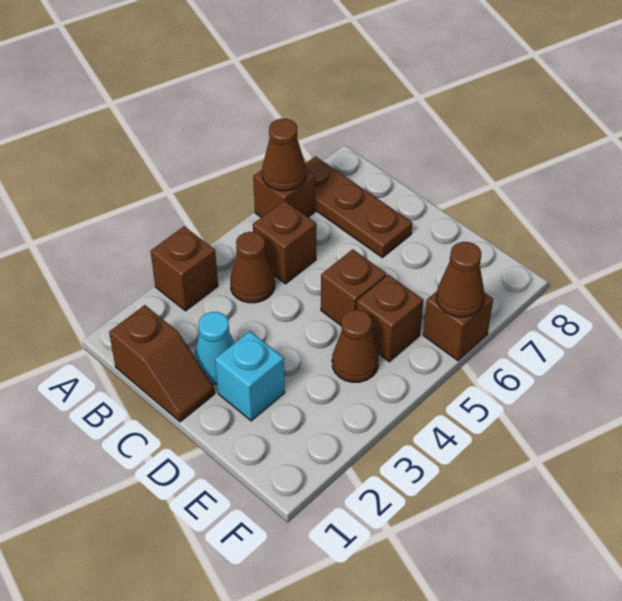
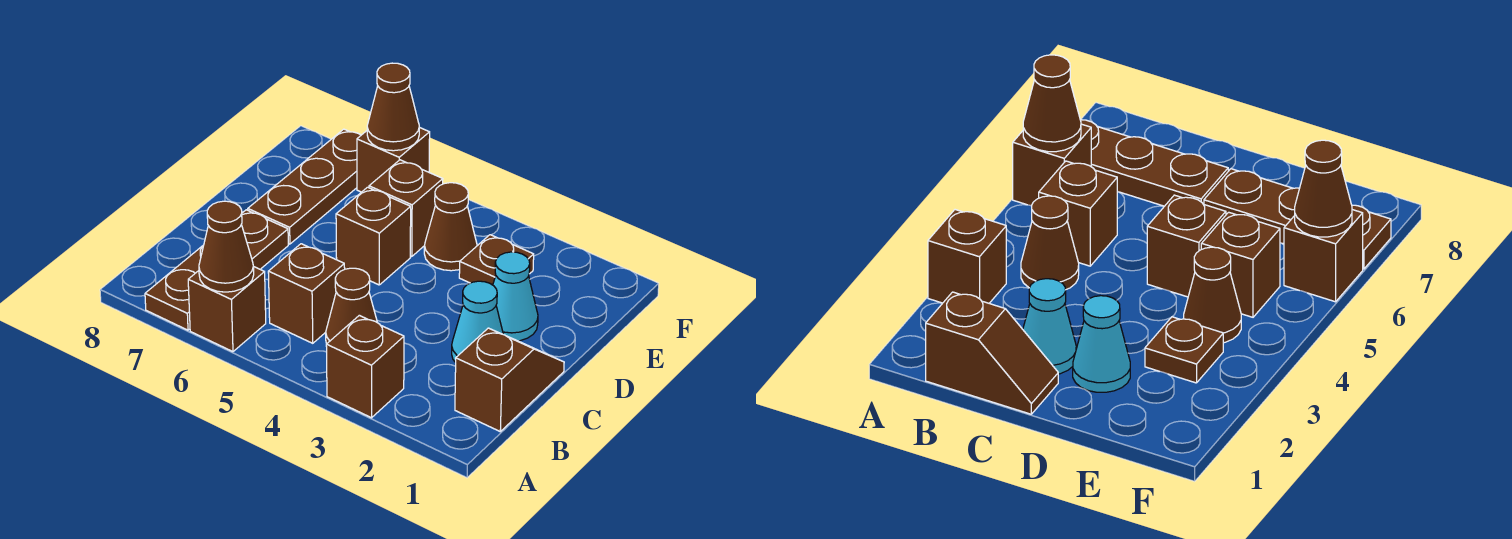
cyan 1x1 brick [215,331,285,421] -> cyan 1x1 cone [493,252,538,341]
none -> brown 1x3 plate [248,129,361,244]
none -> brown 1x1 plate [459,235,534,285]

